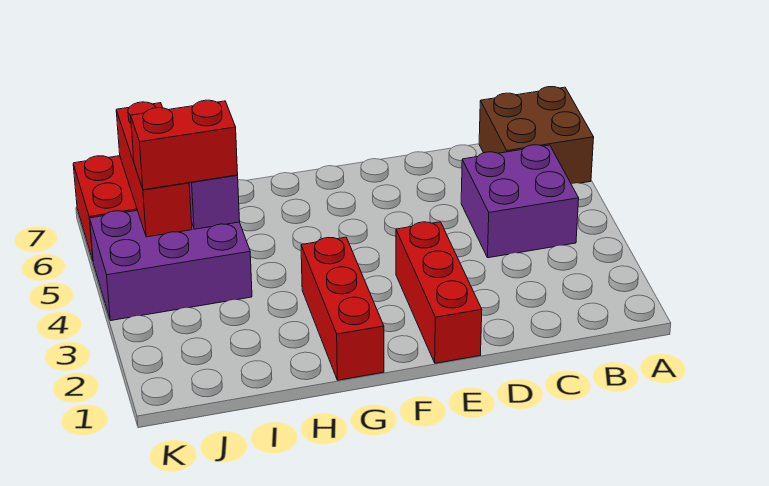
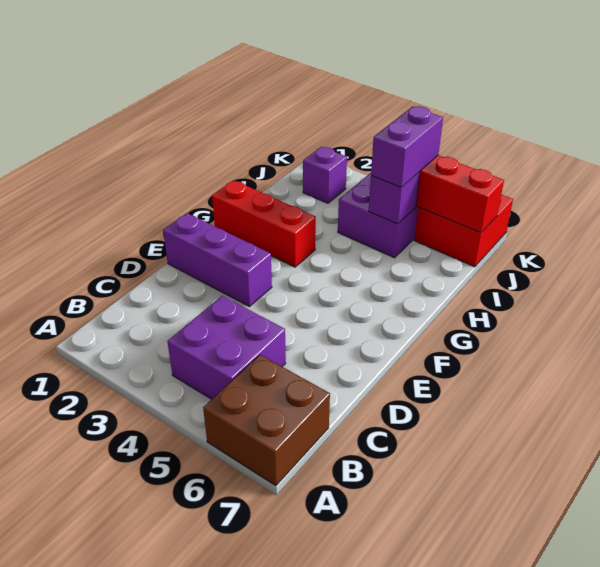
red 1x3 brick [396,222,482,363] -> purple 1x3 brick [163,213,272,307]
red 1x2 brick [131,100,238,190] -> purple 1x2 brick [371,106,443,188]
none -> purple 1x1 brick [303,147,347,203]

